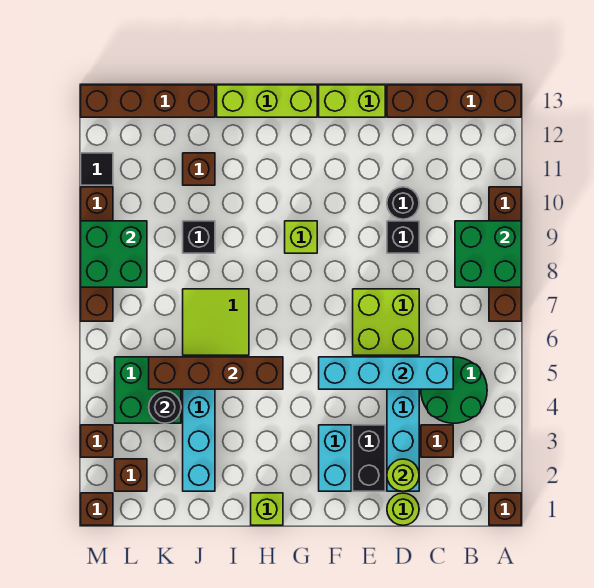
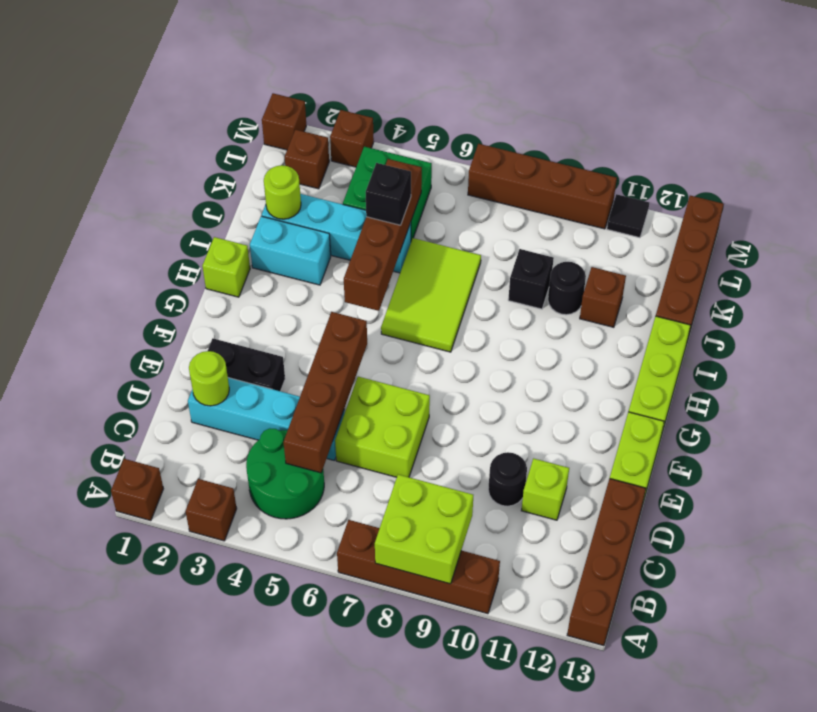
green 2x2 brick [455,221,521,287] -> lime 2x2 brick [375,475,473,584]
brown 1x1 brick [421,425,453,457] -> brown 1x1 brick moved to [185,479,237,541]
cyan 1x4 brick [319,357,453,389] -> brown 1x4 brick [283,312,367,473]
lime 1x1 round brick [387,493,419,525] -> lime 1x1 round brick moved to [264,165,301,219]
black 1x1 brick [387,221,419,253] -> black 1x1 brick moved to [366,163,411,225]
cyan 1x2 brick [319,425,351,491] -> cyan 1x2 brick moved to [250,216,331,285]
lime 1x1 brick [285,221,317,253] -> lime 1x1 brick moved to [521,458,569,520]
lime 2x2 tile [183,289,249,355] -> lime 2x3 tile [381,238,481,352]
black 1x1 round brick [149,391,181,423] -> black 1x1 round brick moved to [548,262,586,315]
green 2x2 brick [81,221,147,287] -> none

